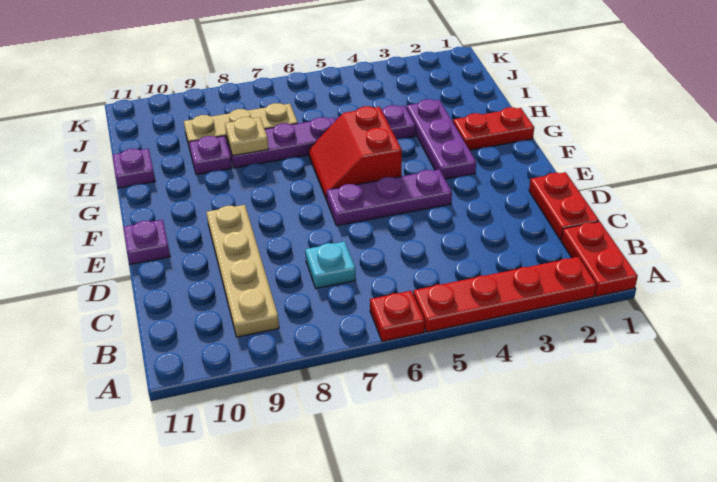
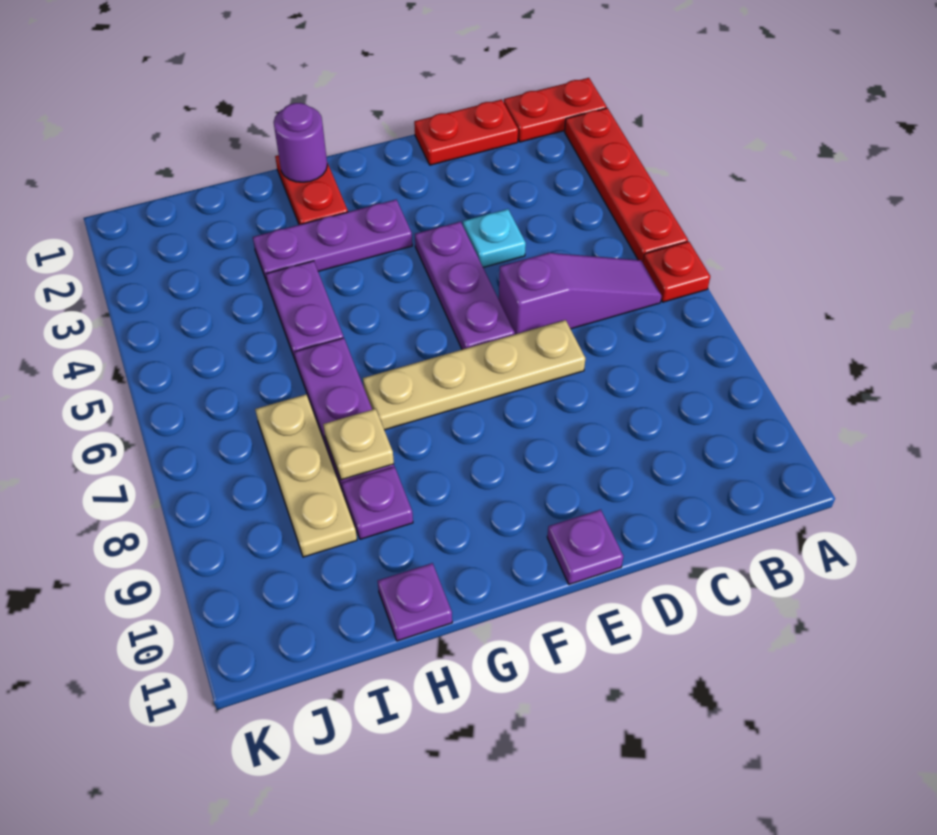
none -> purple 1x3 slope [499,253,661,334]
tan 1x4 plate [206,205,279,337] -> tan 1x4 plate moved to [363,320,585,430]
cyan 1x1 plate [305,242,356,288] -> cyan 1x1 plate moved to [463,209,526,267]
red 2x2 slope [309,106,402,200] -> none
none -> purple 1x1 round brick [274,103,327,182]

